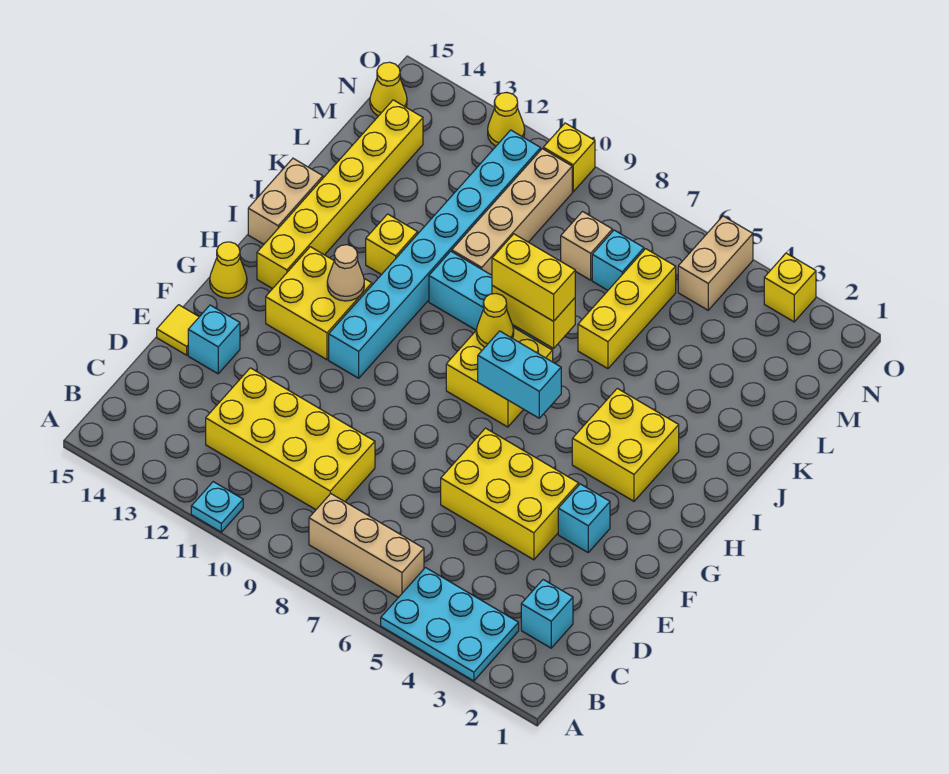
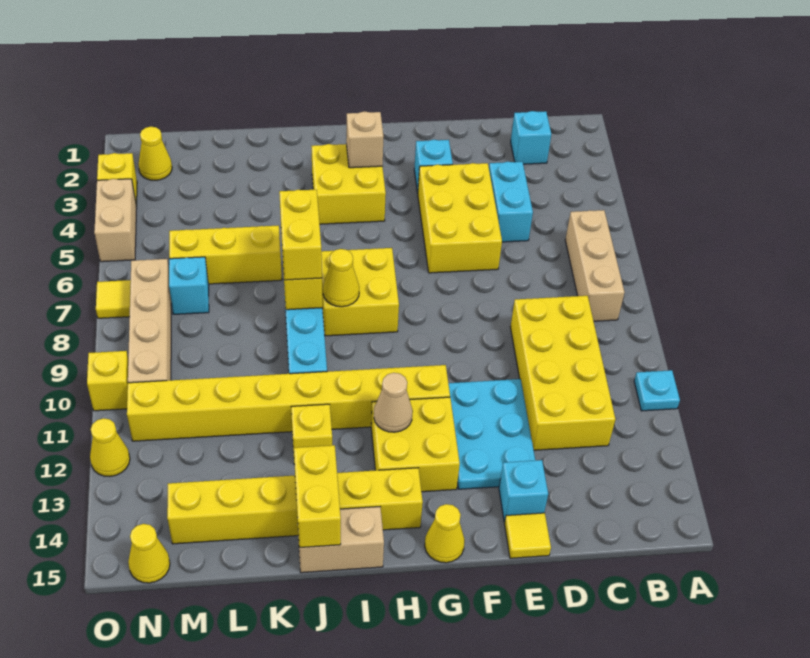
cyan 2x3 plate [381,568,519,681] -> cyan 2x3 plate moved to [448,379,535,489]
cyan 1x8 brick [329,130,541,378] -> yellow 1x8 brick [127,365,450,441]
cyan 1x2 brick [478,331,561,418] -> cyan 1x2 brick moved to [489,162,533,242]
none -> yellow 1x2 brick [294,445,341,548]
tan 1x4 brick [452,149,572,275] -> tan 1x4 brick turned to [128,259,171,383]
tan 1x1 brick [561,212,612,280] -> tan 1x1 brick moved to [346,111,384,168]
none -> yellow 1x1 cone [138,127,172,180]
tan 1x2 brick [678,216,753,310] -> tan 1x2 brick turned to [94,179,137,262]
none -> yellow 1x1 tile [96,280,131,318]

